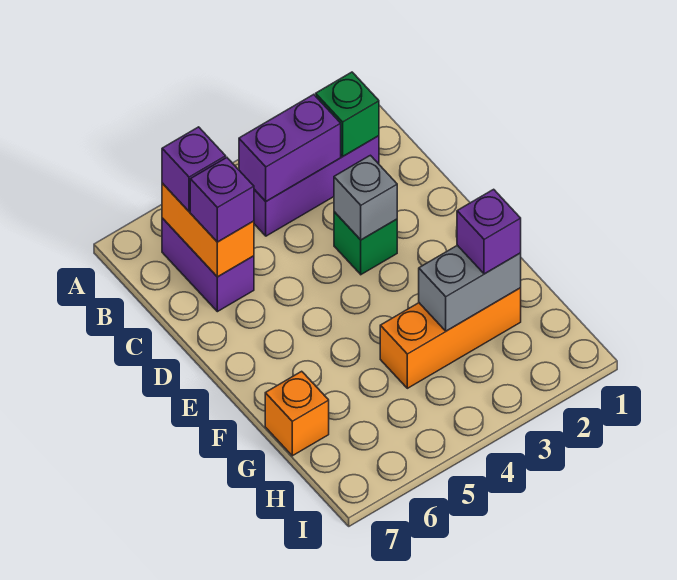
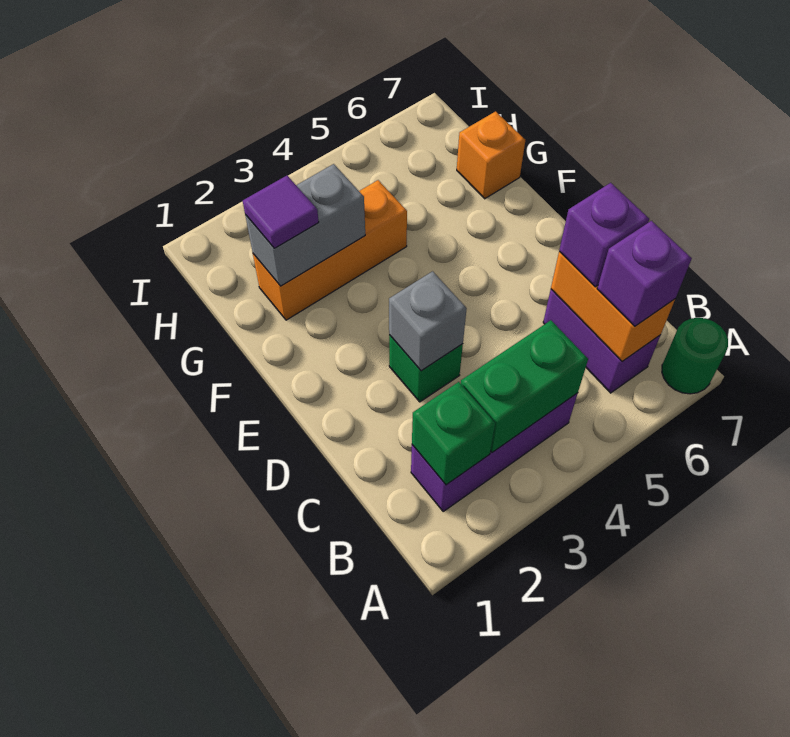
none -> green 1x1 round brick [662,318,728,394]
purple 1x2 brick [239,94,341,201] -> green 1x2 brick [461,320,588,452]
purple 1x1 brick [457,189,521,274] -> purple 1x1 tile [243,176,319,248]

